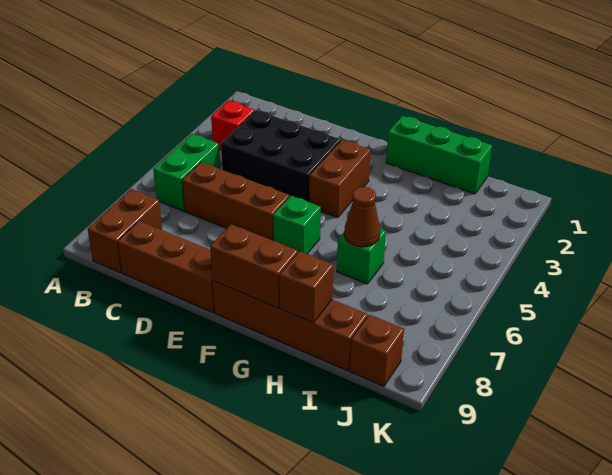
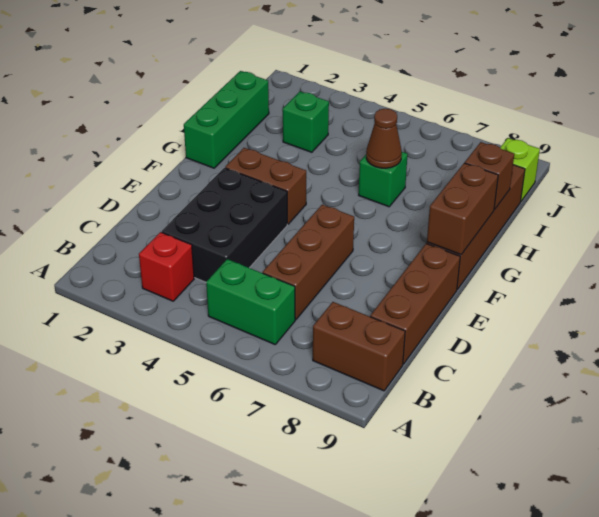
green 1x1 brick [273,196,321,254] -> green 1x1 brick moved to [283,92,329,152]
brown 1x1 brick [350,315,404,386] -> lime 1x1 brick [500,138,540,201]

